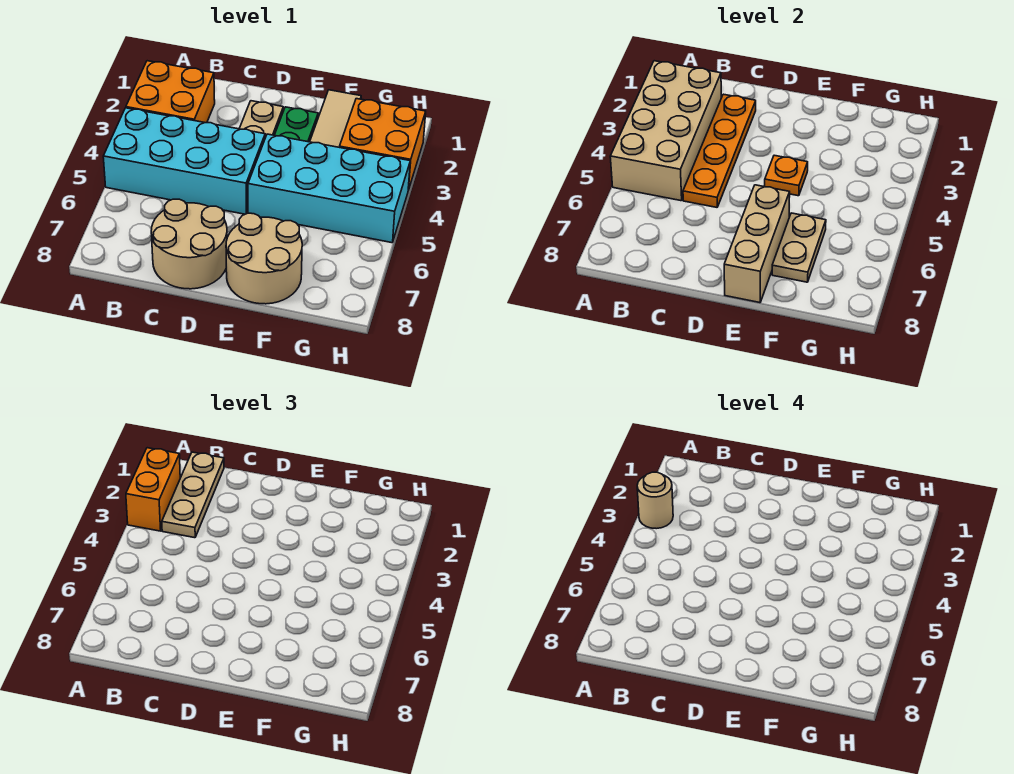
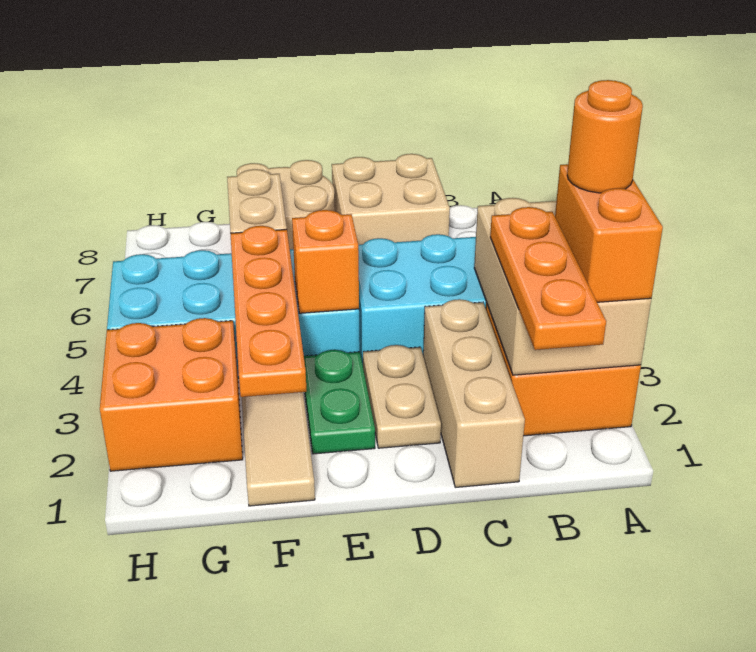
tan 2x4 brick [610,61,721,201] -> tan 2x3 brick [474,198,651,375]
tan 1x1 round brick [637,472,673,529] -> orange 1x1 round brick [567,80,643,193]
tan 1x3 plate [162,452,224,538] -> orange 1x3 plate [490,207,606,350]
orange 1x4 plate [683,94,756,207] -> orange 1x4 plate moved to [230,226,307,397]
tan 2x2 round brick [151,199,227,289] -> tan 2x2 brick [332,154,450,245]
orange 1x1 plate [765,155,808,196] -> orange 1x1 brick [292,210,359,313]
tan 1x3 brick [724,185,790,303] -> tan 1x3 brick moved to [423,299,525,487]

